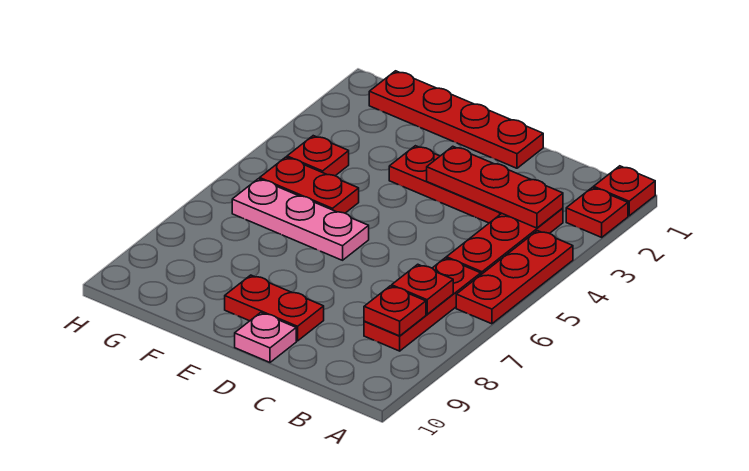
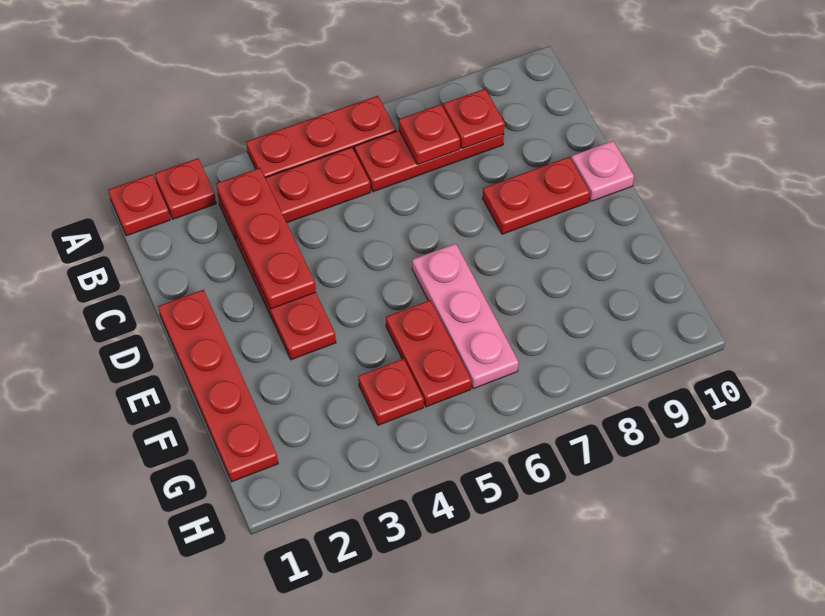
red 1x2 plate [225,275,324,341] -> red 1x2 plate turned to [483,157,590,234]

